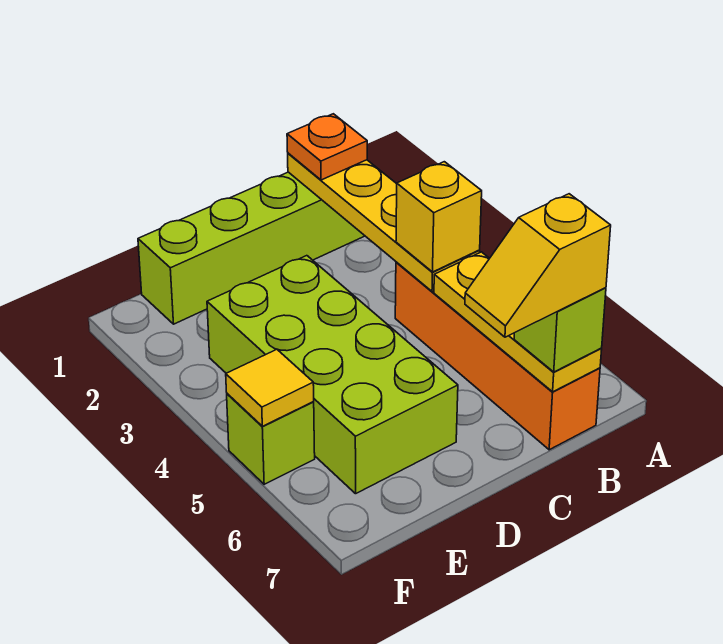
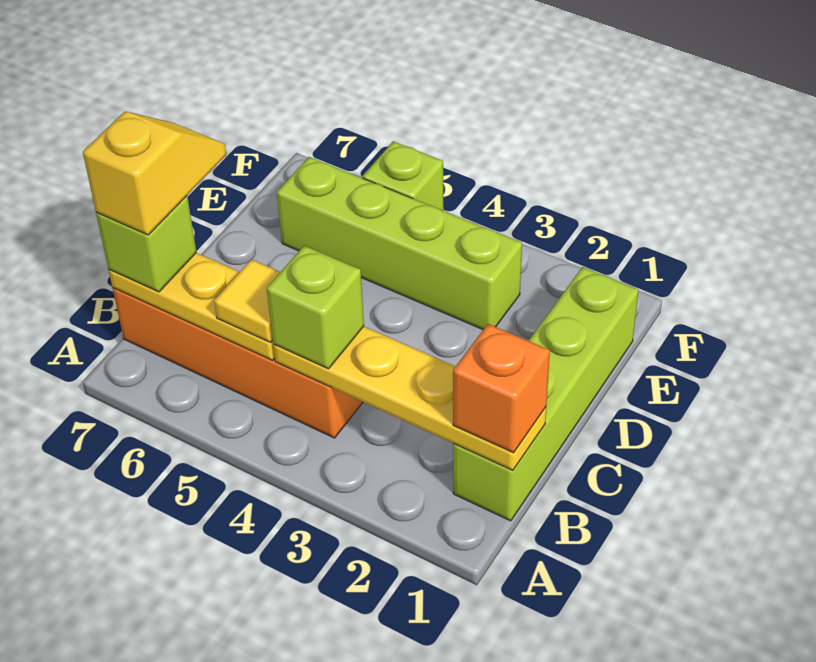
orange 1x1 plate [287,114,367,180] -> orange 1x1 brick [453,324,550,453]
yellow 1x1 brick [396,162,482,272] -> lime 1x1 brick [267,246,364,369]
lime 2x4 brick [207,256,458,494] -> lime 1x4 brick [277,157,522,330]
yellow 1x1 tile [226,349,314,426] -> yellow 1x1 tile moved to [214,259,280,342]

